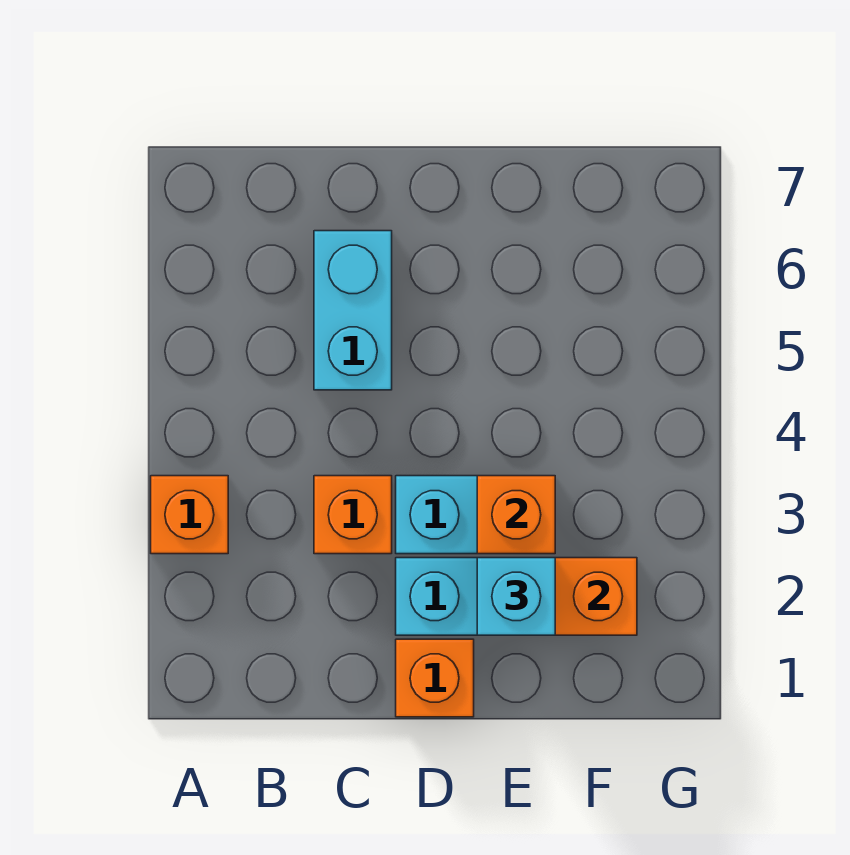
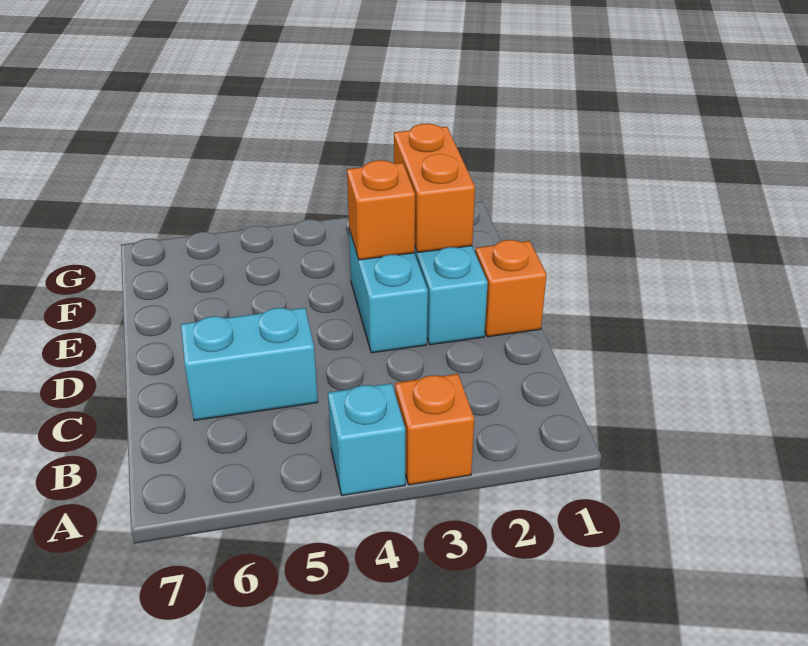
orange 1x1 brick [314,476,392,554] -> none
cyan 1x1 brick [477,558,555,635] -> cyan 1x1 brick moved to [328,383,405,496]

